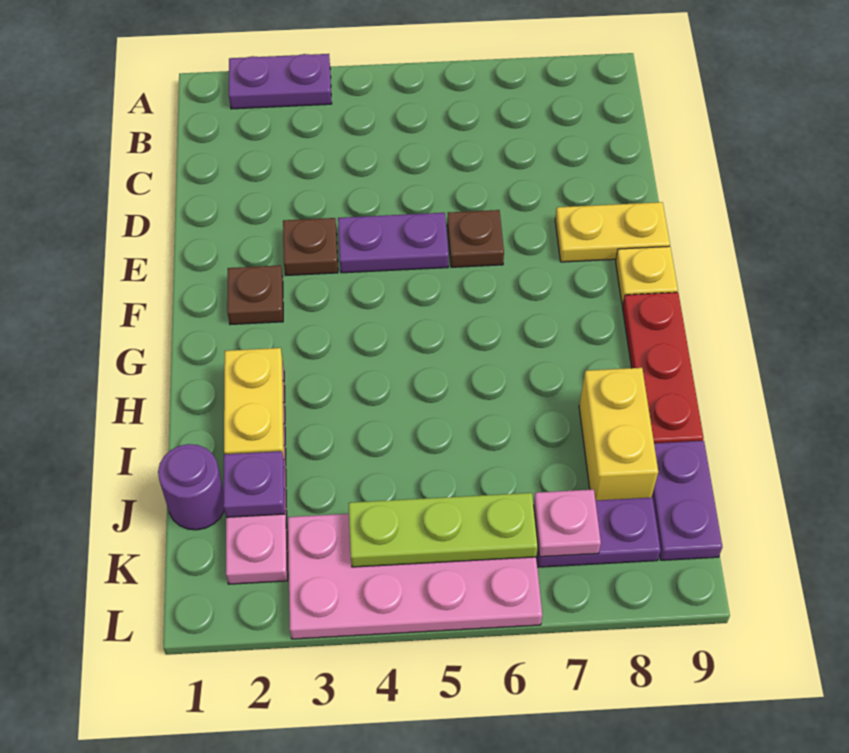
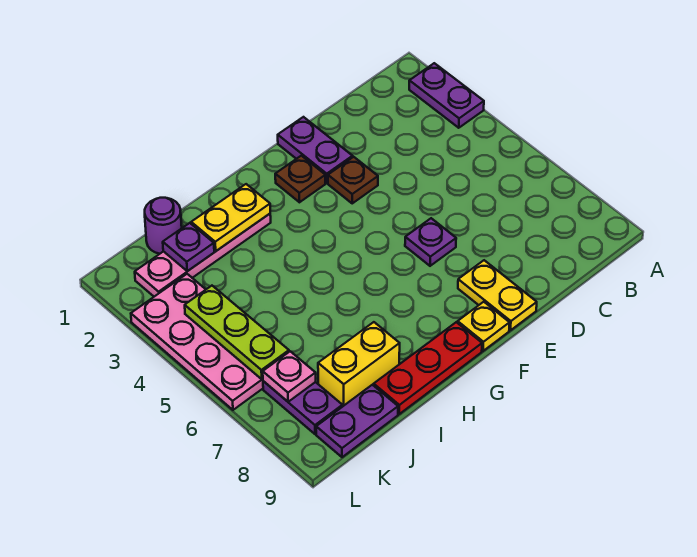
purple 1x2 plate [338,213,448,273] -> purple 1x2 plate moved to [278,117,353,183]
brown 1x1 plate [447,210,504,267] -> purple 1x1 plate [405,218,456,266]

